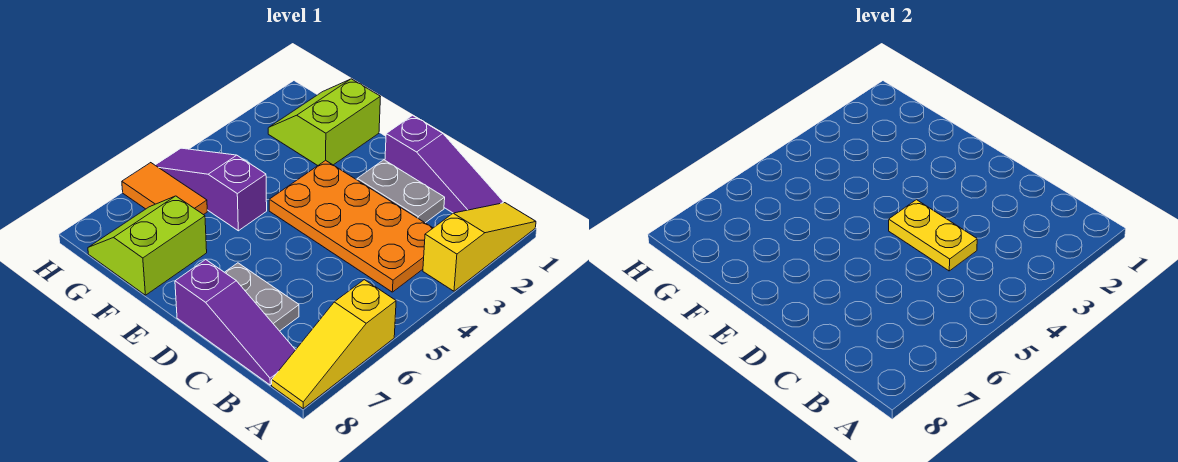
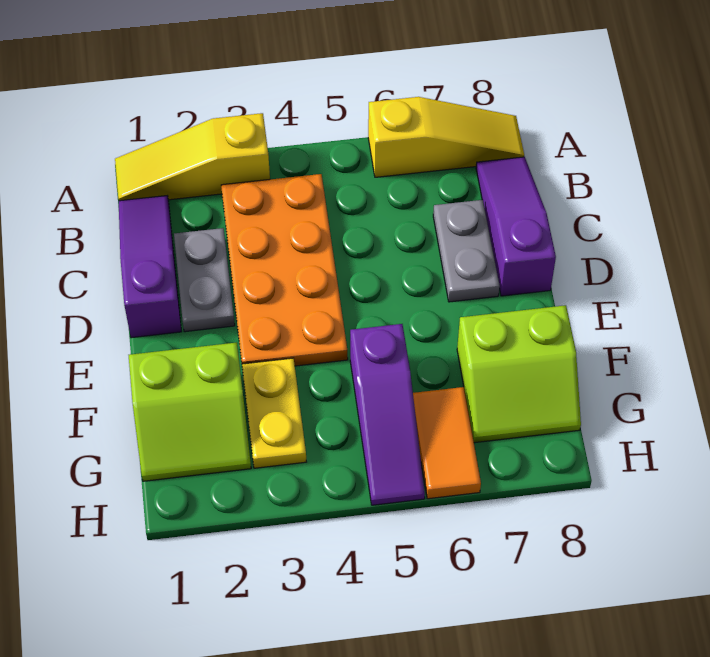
yellow 1x2 plate [889,200,977,271] -> yellow 1x2 plate moved to [242,358,306,468]

